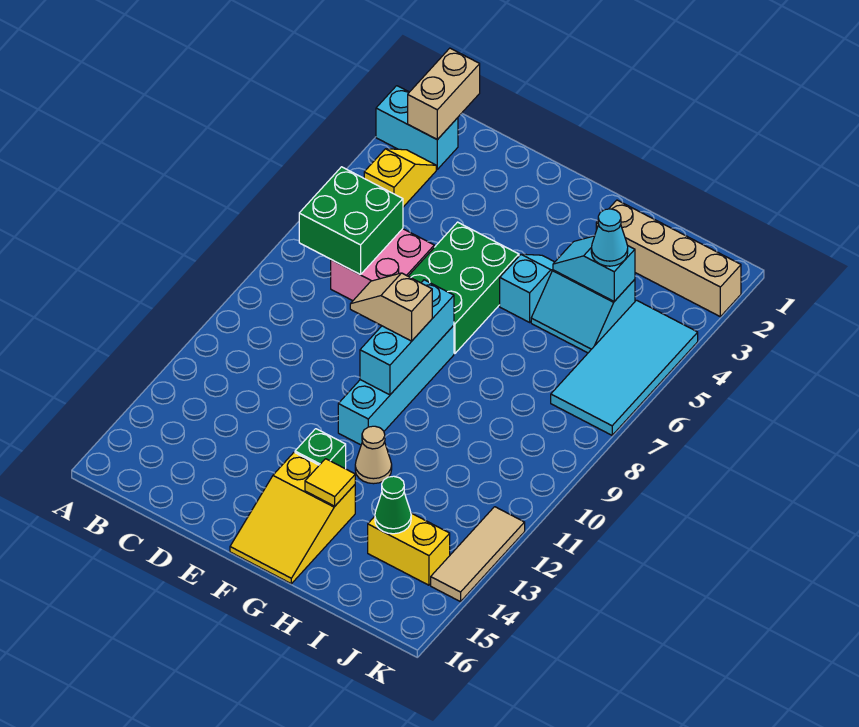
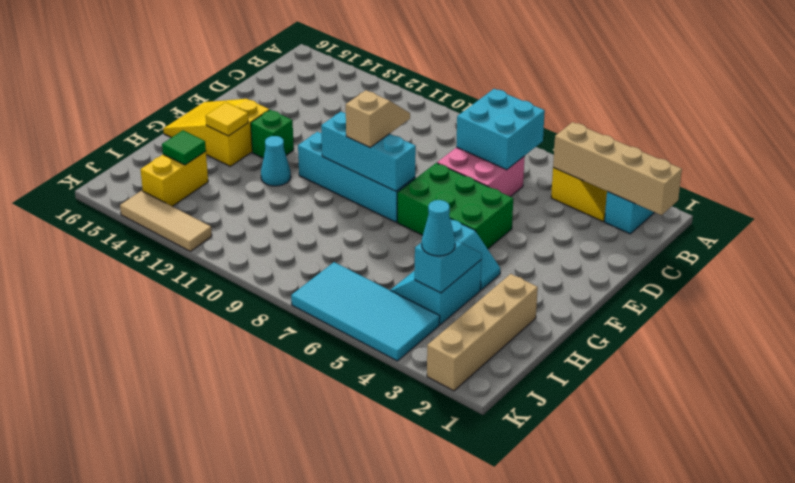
tan 1x2 brick [408,48,480,140] -> tan 1x4 brick [553,122,682,215]
green 2x2 brick [299,167,403,275] -> cyan 2x2 brick [456,89,545,170]
tan 1x1 cone [355,426,392,484] -> cyan 1x1 cone [261,136,291,186]
green 1x1 cone [375,476,411,534] -> green 1x1 tile [162,130,206,165]

